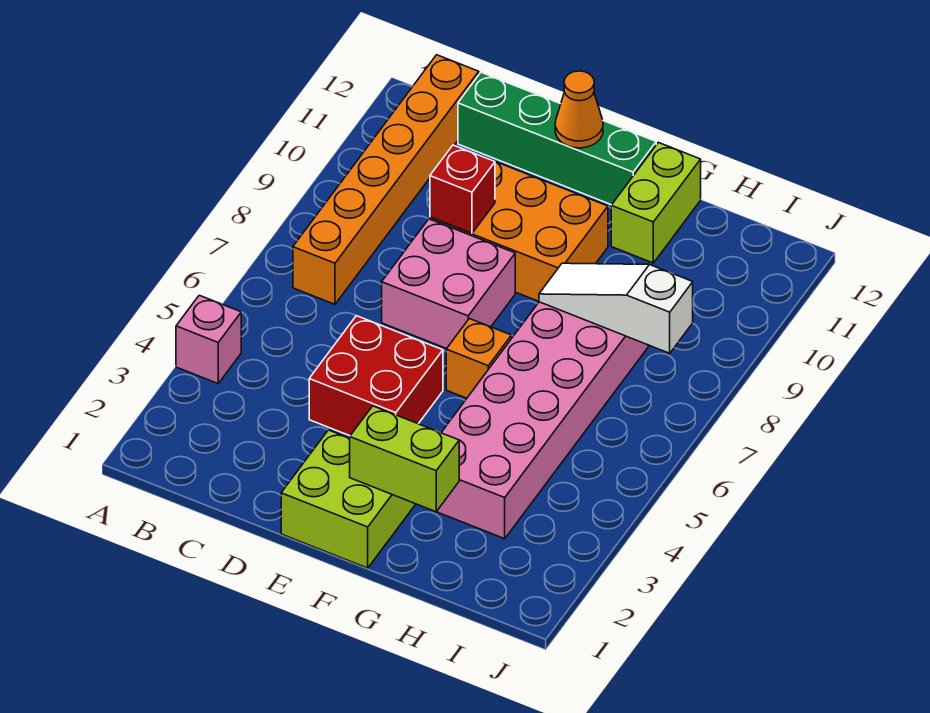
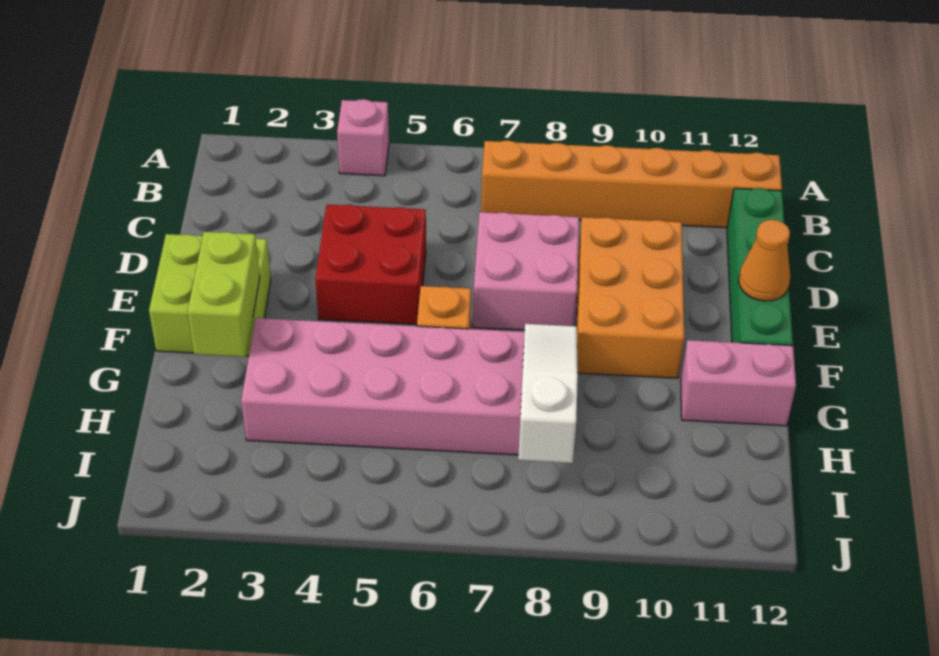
red 1x1 brick [430,145,495,233] -> none
lime 1x2 brick [611,143,701,263] -> pink 1x2 brick [681,340,796,426]

